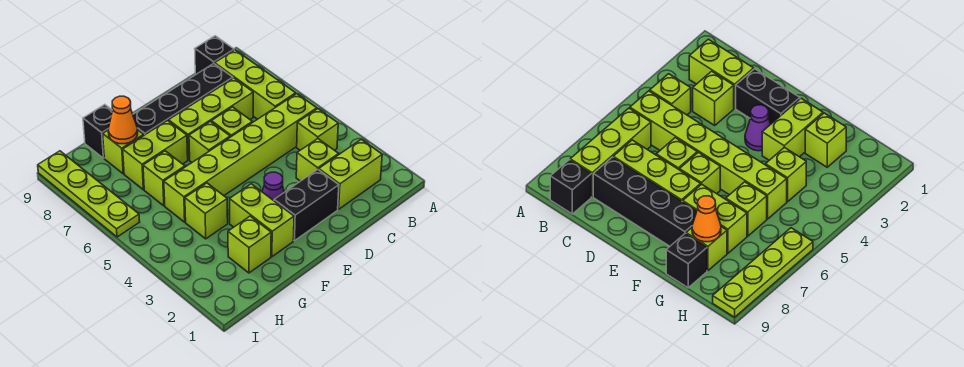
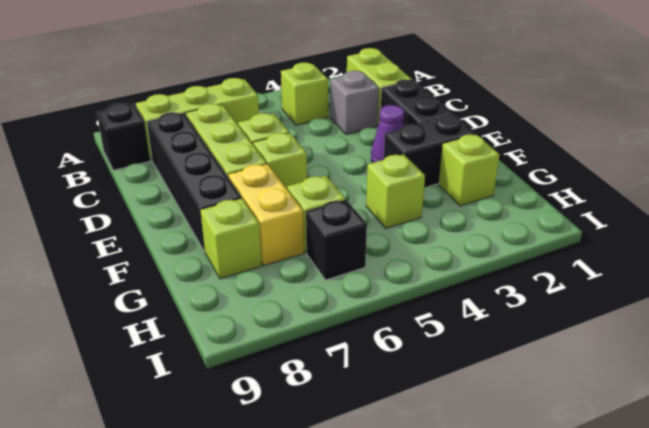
lime 1x6 brick [164,94,317,222] -> none
lime 1x1 brick [296,139,339,181] -> grey 1x1 brick [330,71,379,134]
lime 1x2 brick [230,184,294,257] -> black 1x2 brick [384,115,475,187]
lime 1x2 brick [123,121,188,190] -> yellow 1x2 brick [228,164,304,265]
orange 1x1 cone [108,96,138,144] -> none
black 1x1 brick [83,105,112,158] -> black 1x1 brick moved to [306,200,367,280]
lime 1x4 plate [38,151,140,237] -> none

